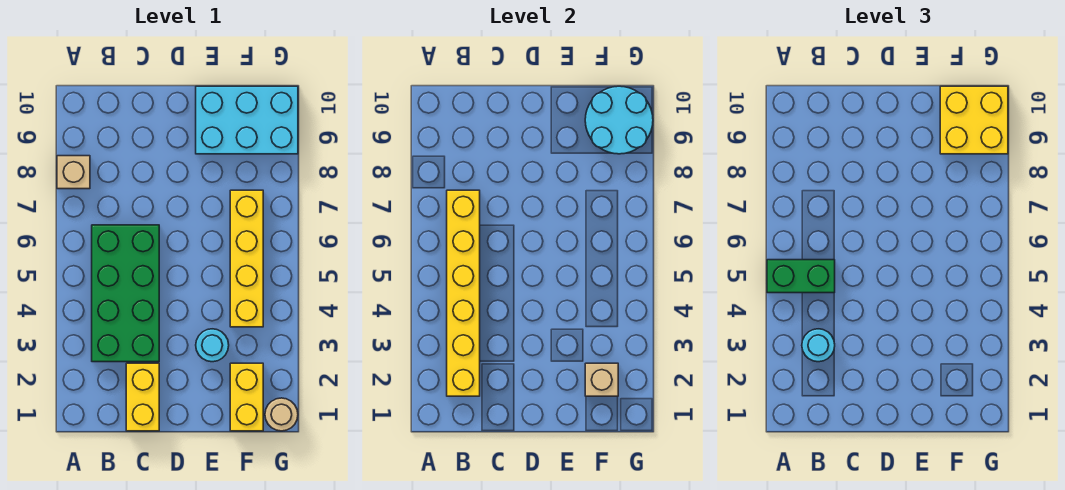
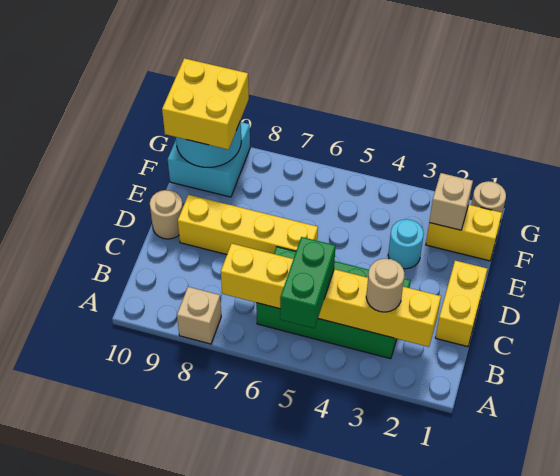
cyan 1x1 round brick [802,329,835,362] -> tan 1x1 round brick [366,259,405,312]
yellow 1x2 brick [126,363,159,431] -> yellow 1x2 brick turned to [436,261,487,347]
none -> tan 1x1 round brick [150,190,183,239]
cyan 2x3 brick [196,86,298,154] -> cyan 2x2 brick [168,122,250,197]
yellow 1x4 brick [230,190,263,327] -> yellow 1x4 brick moved to [178,195,318,254]

